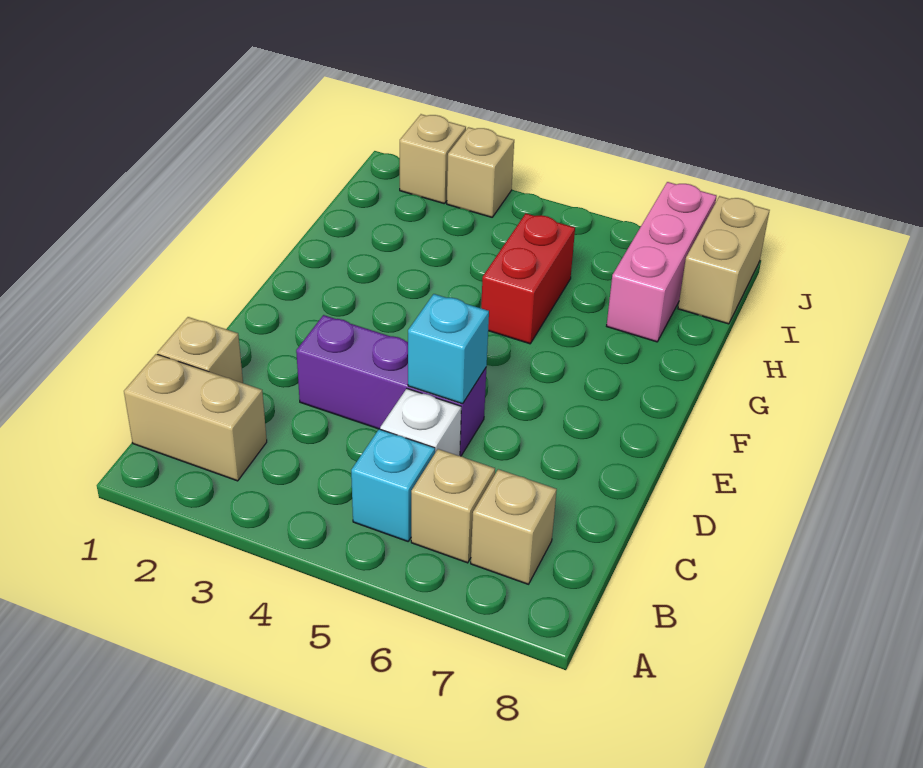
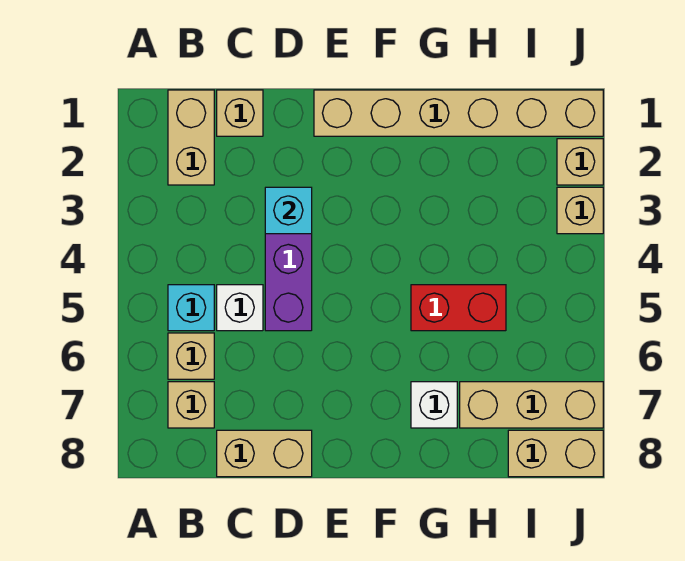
none -> tan 1x2 brick [217,430,312,477]
cyan 1x1 brick [408,294,489,404] -> cyan 1x1 brick moved to [265,187,312,234]
none -> tan 1x6 brick [314,90,603,136]
none -> white 1x1 brick [411,382,457,428]
pink 1x3 brick [607,182,717,342] -> tan 1x3 brick [460,382,603,428]

